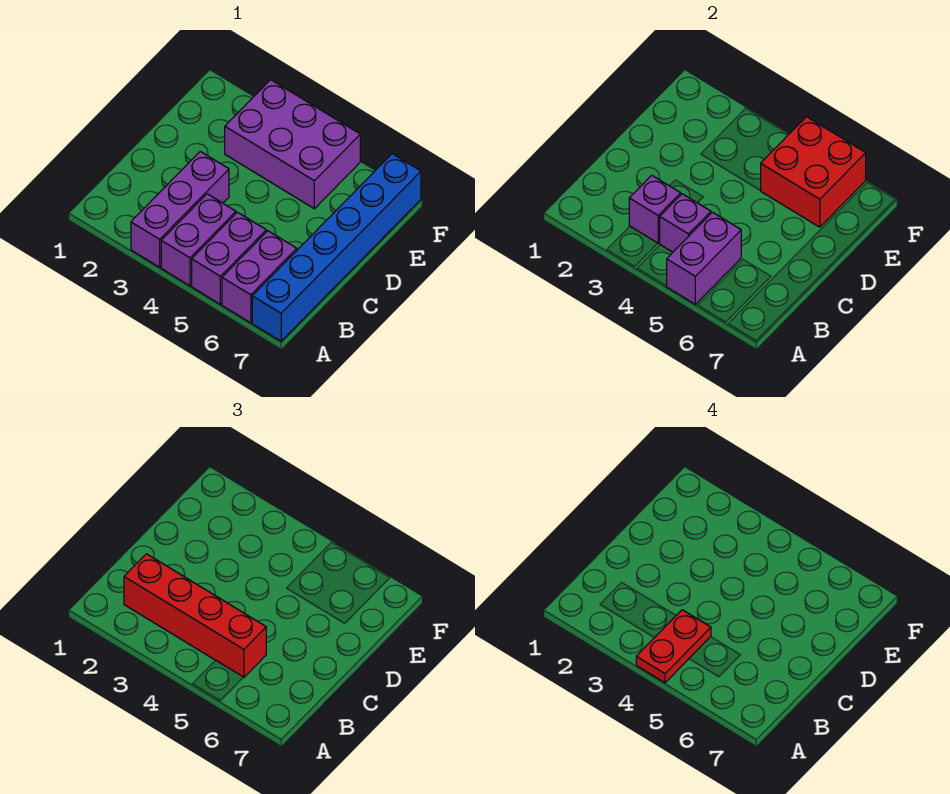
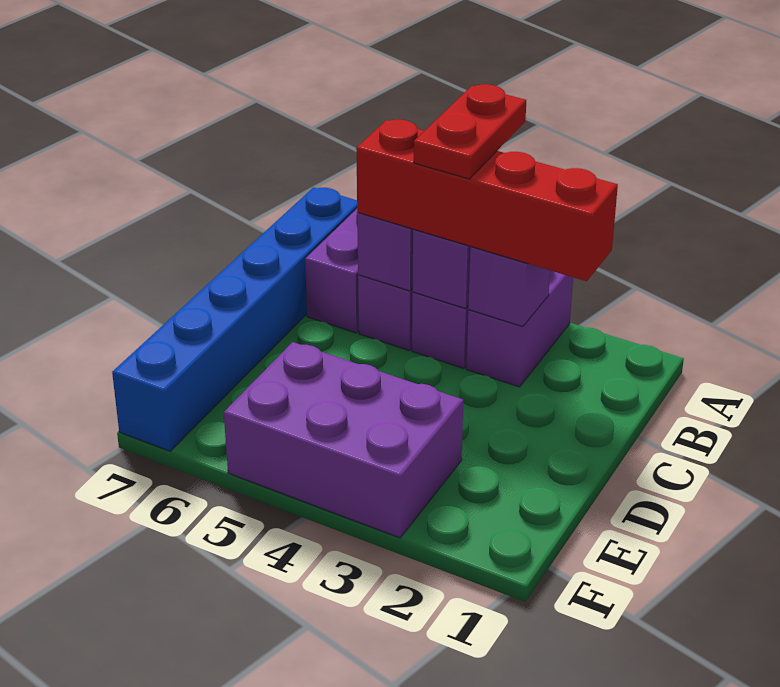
purple 1x3 brick [131,151,229,267] -> purple 1x2 brick [466,270,573,387]
red 2x2 brick [760,117,866,227] -> none

